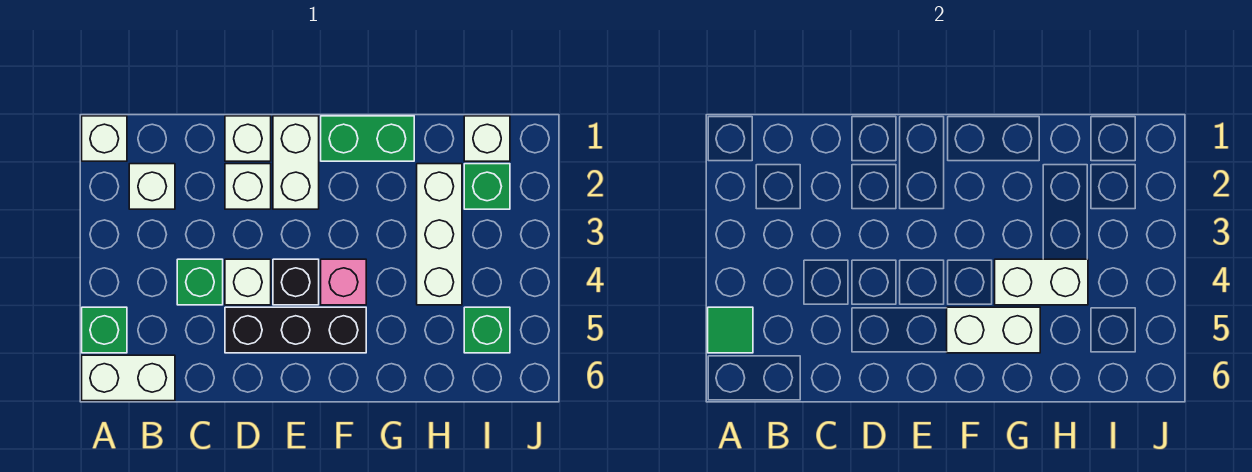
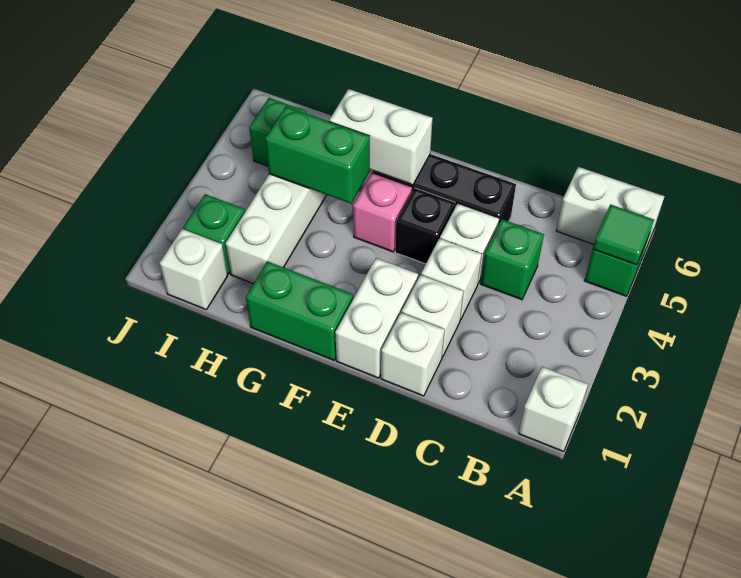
white 1x1 brick [129,164,175,209] -> white 1x1 brick moved to [421,238,482,320]
white 1x2 brick [995,259,1088,305] -> green 1x2 brick [265,107,370,203]

